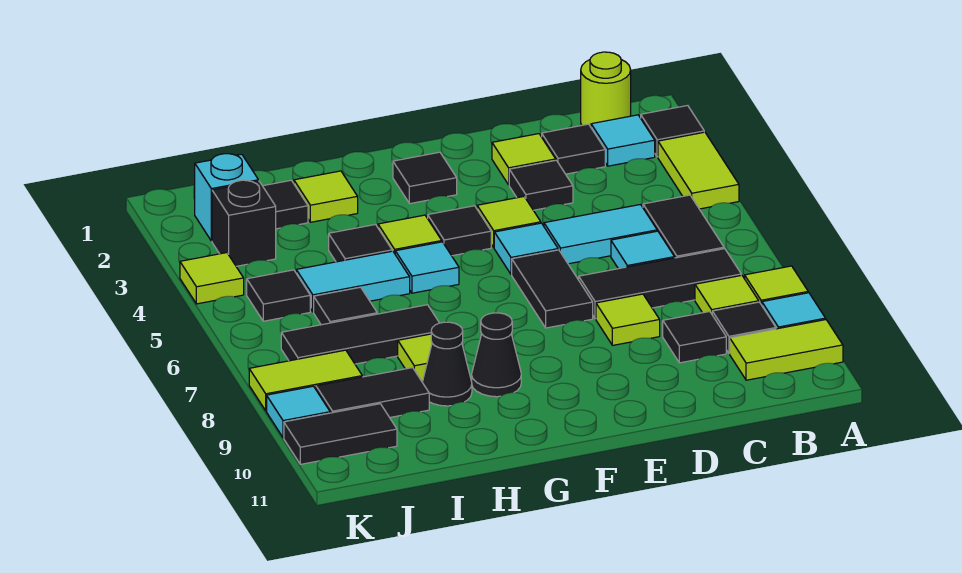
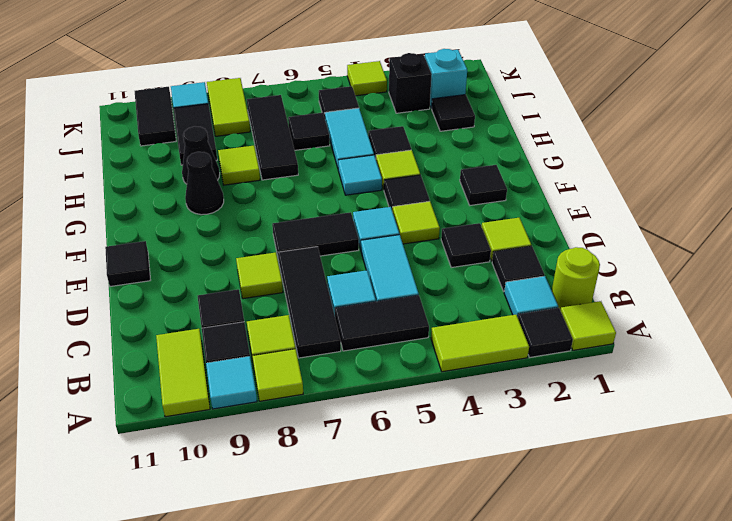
none -> black 1x1 tile [105,241,150,286]
lime 1x1 tile [294,171,358,222] -> lime 1x1 tile moved to [560,301,616,350]

